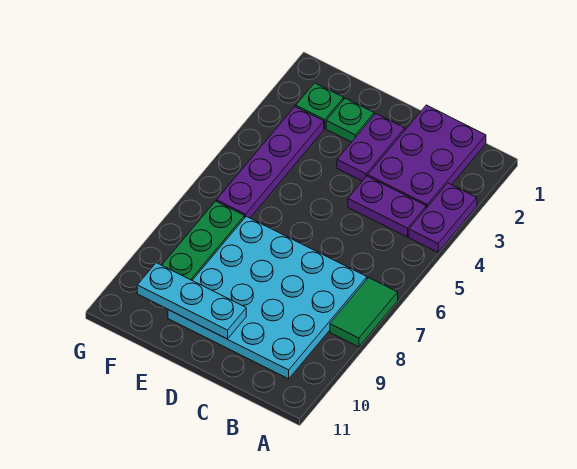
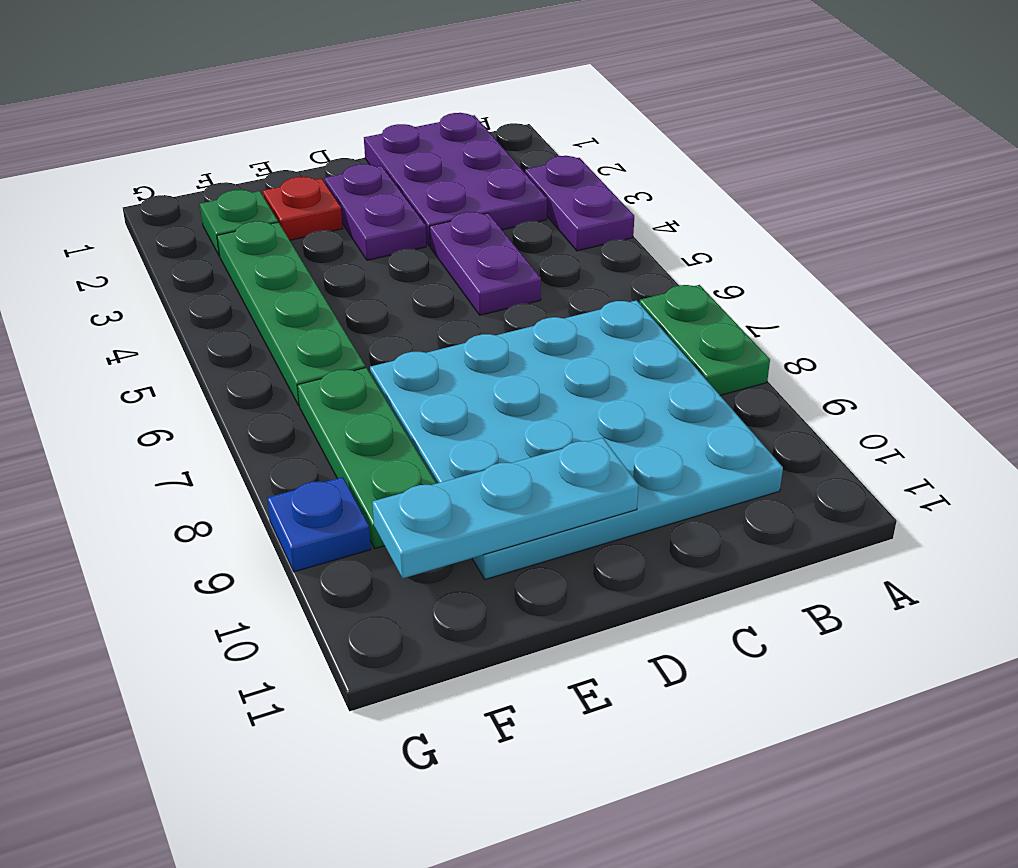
green 1x2 tile [330,278,398,347] -> green 1x2 plate [640,285,770,395]
purple 1x2 plate [348,176,426,237] -> purple 1x2 plate turned to [430,212,541,315]
green 1x1 plate [326,98,374,142] -> red 1x1 plate [263,177,342,240]
purple 1x4 plate [217,107,324,218] -> green 1x4 plate [217,221,365,406]
none -> blue 1x1 plate [267,477,371,572]

